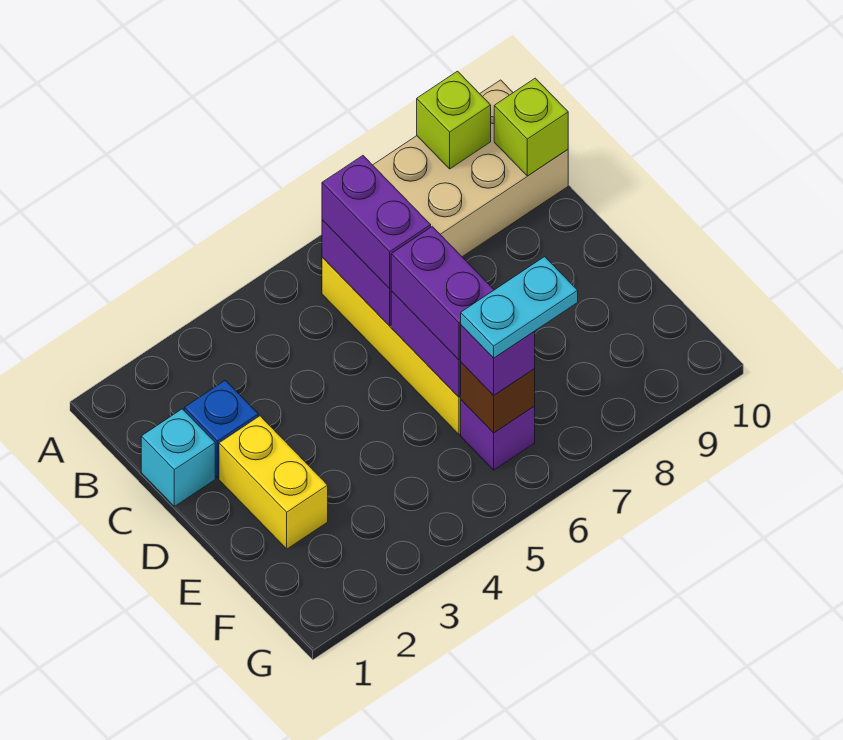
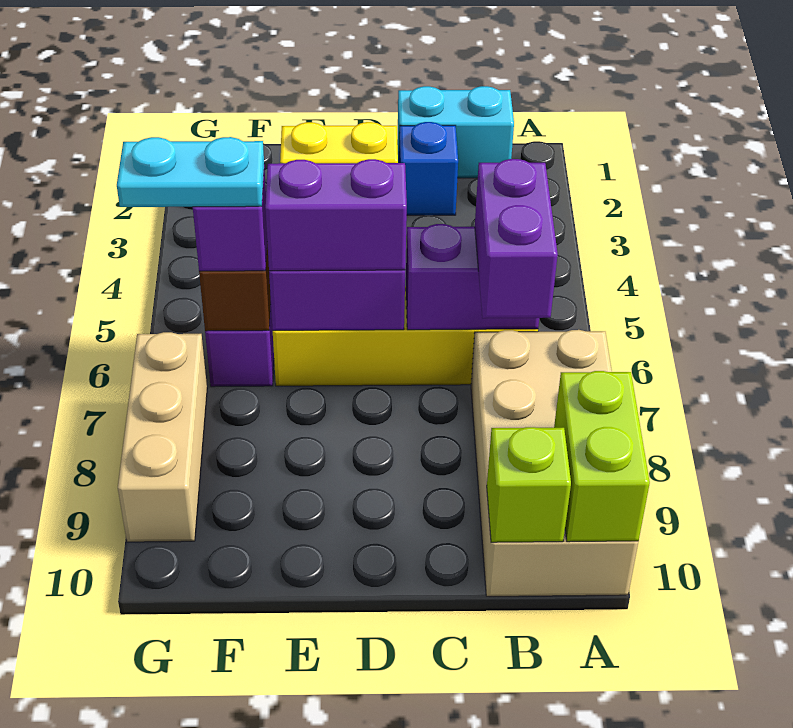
lime 1x1 brick [417,71,491,169] -> lime 1x2 brick [554,371,650,542]
purple 1x2 brick [322,156,431,289] -> purple 1x2 brick turned to [475,159,558,318]
cyan 1x1 brick [141,409,215,506] -> cyan 1x2 brick [397,86,514,178]
cyan 1x2 plate [461,257,578,358] -> cyan 1x2 plate turned to [117,137,264,207]
none -> tan 1x3 brick [118,332,207,542]

